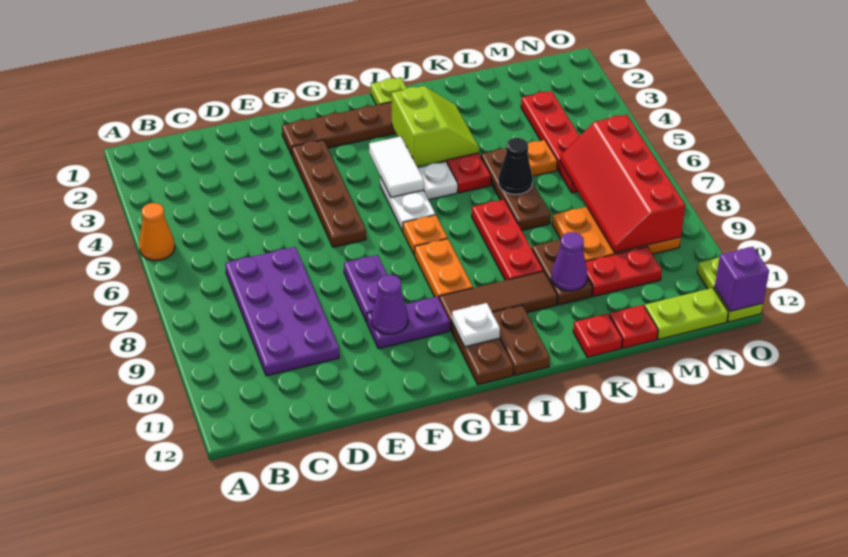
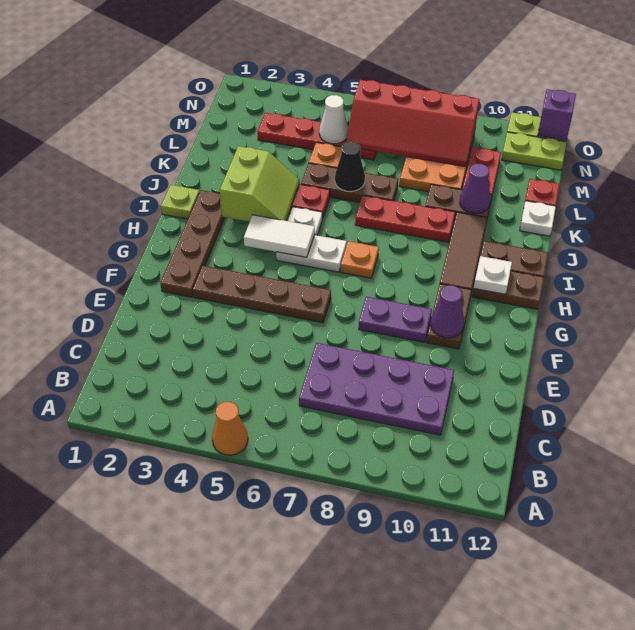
purple 1x2 plate [367,297,450,349] -> brown 1x2 plate [427,284,472,349]
orange 1x2 plate [415,239,473,298] -> none
lime 2x2 slope [392,86,479,166] -> lime 2x2 slope turned to [220,146,299,222]
red 1x1 plate [573,314,622,357] -> white 1x1 plate [520,201,556,236]
none -> white 1x1 cone [319,95,348,144]
lime 1x2 plate [645,288,728,340] -> lime 1x2 plate turned to [502,132,566,170]

